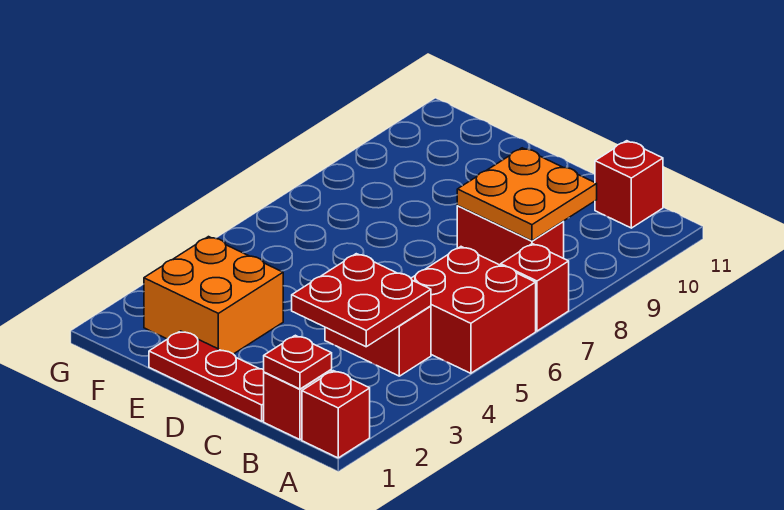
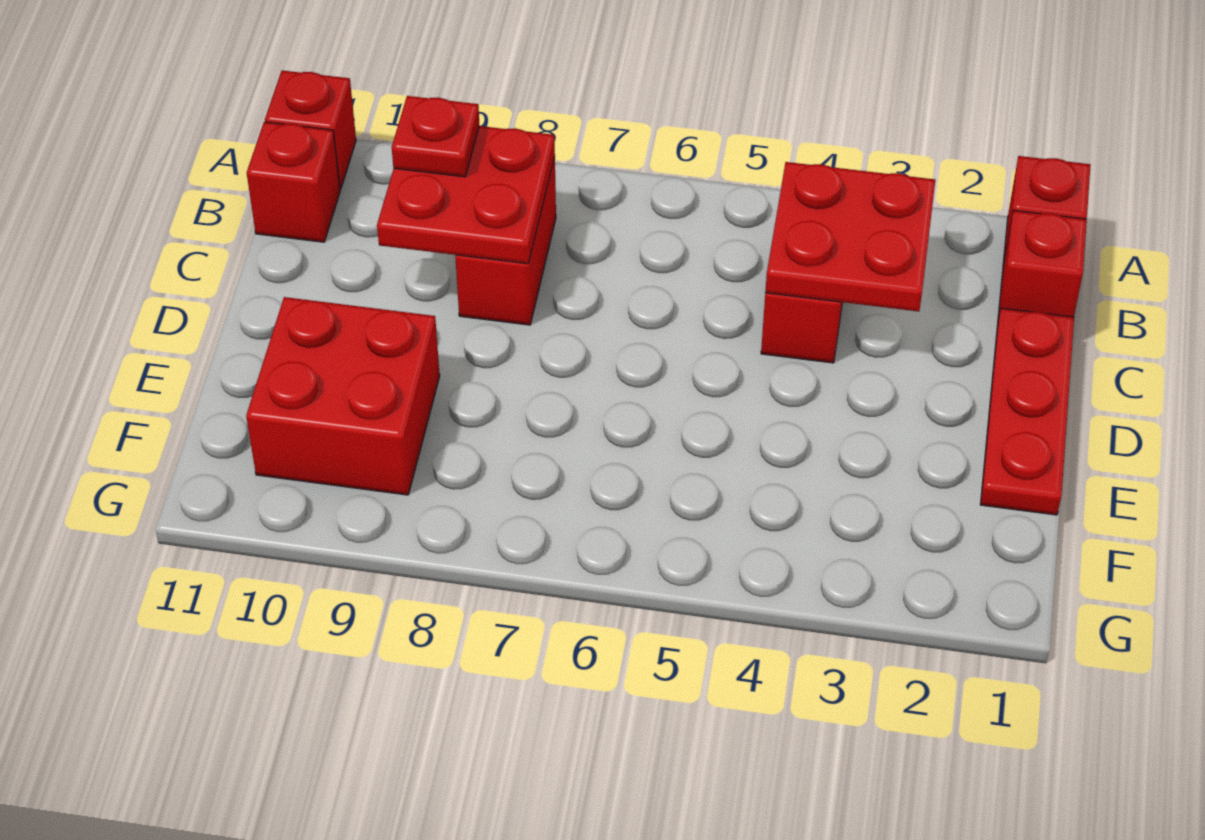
red 2x2 brick [411,247,536,373] -> red 2x2 brick moved to [246,297,440,495]
red 1x1 brick [501,244,569,331] -> red 1x1 brick moved to [265,70,356,189]
red 1x1 plate [264,335,332,389] -> red 1x1 plate moved to [392,96,479,177]
orange 2x2 plate [457,148,597,241] -> red 2x2 plate [377,126,555,264]
orange 2x2 brick [144,237,283,354] -> none

